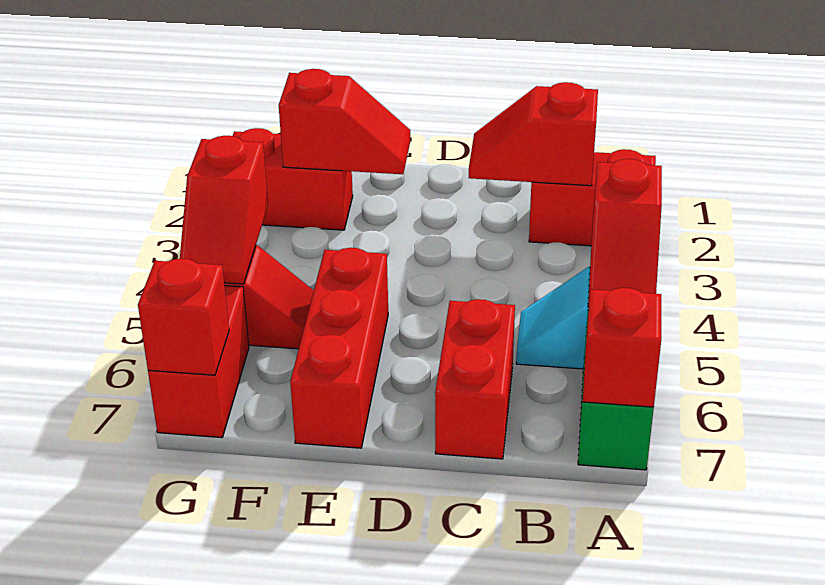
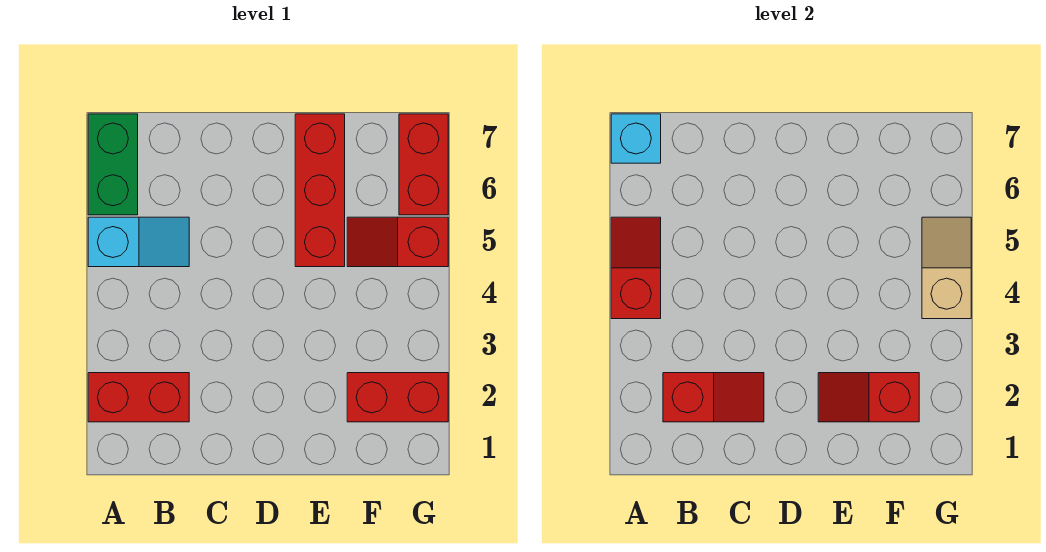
red 1x1 brick [583,288,661,407] -> cyan 1x1 brick [611,114,661,163]
red 1x2 brick [435,299,515,459] -> none
red 1x2 slope [180,136,268,284] -> tan 1x2 slope [922,217,971,319]
red 1x1 brick [138,259,229,375] -> none

